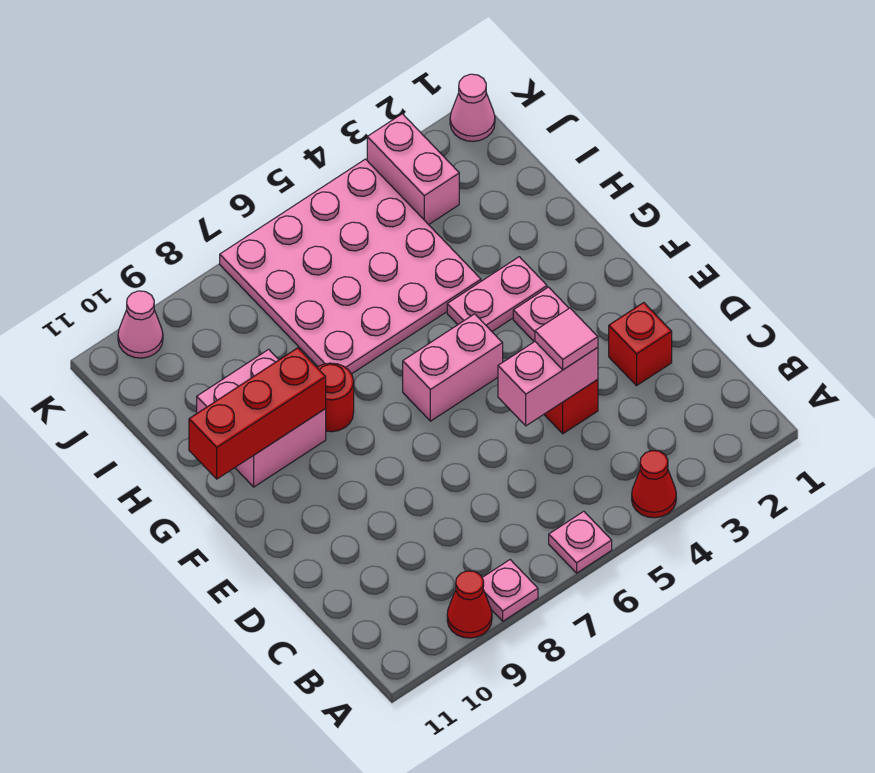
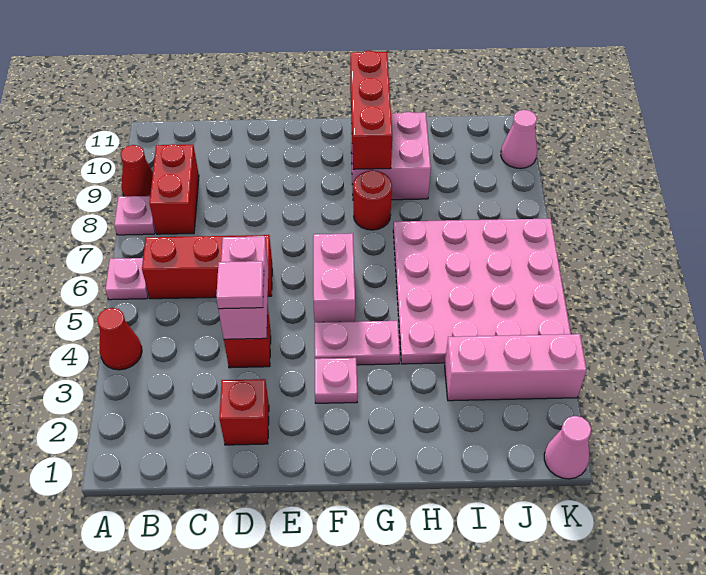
none -> red 1x3 brick [142,235,272,299]
none -> red 1x2 brick [149,144,199,234]
pink 1x2 plate [447,257,547,331] -> pink 1x2 plate turned to [315,321,400,365]
pink 1x2 brick [367,114,459,225] -> pink 1x3 brick [445,334,587,401]

